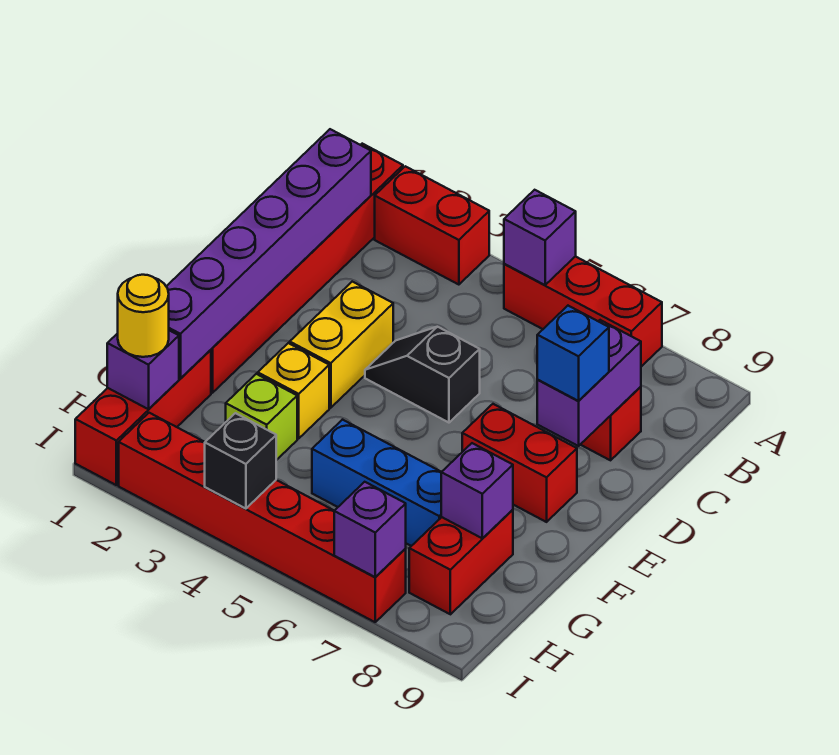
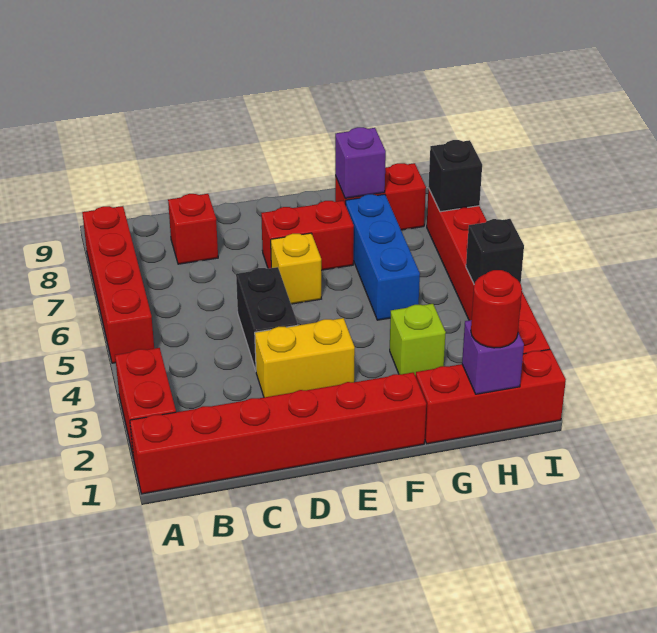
red 1x3 brick [504,256,662,367] -> red 1x4 brick [82,206,154,363]
purple 1x1 brick [504,190,576,285] -> none
purple 1x6 brick [166,129,371,378] -> none
purple 1x2 brick [537,320,641,446] -> none
black 1x2 slope [365,327,480,423] -> black 1x2 brick [236,267,298,370]
blue 1x1 brick [537,306,609,401] -> none
red 1x2 brick [462,404,577,522] -> red 1x2 brick turned to [261,201,354,270]
yellow 1x1 brick [258,343,329,438] -> yellow 1x1 brick moved to [271,233,321,304]
yellow 1x1 round brick [118,275,169,357] -> red 1x1 round brick [471,270,522,348]
purple 1x1 brick [334,482,406,577] -> black 1x1 brick [428,140,482,212]

